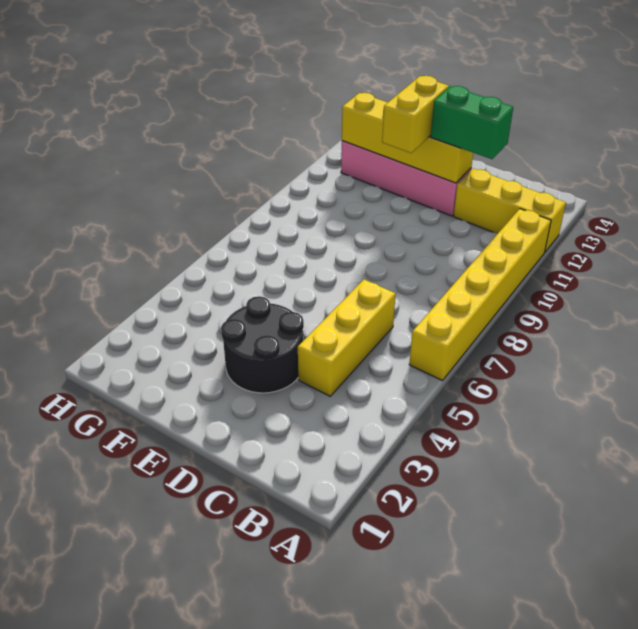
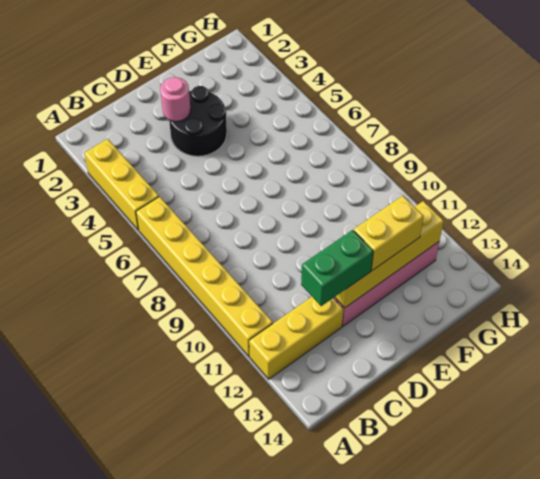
yellow 1x3 brick [298,280,396,396] -> yellow 1x3 brick moved to [84,139,159,230]
none -> pink 1x1 round brick [160,77,191,121]
yellow 1x2 brick [382,76,449,153] -> yellow 1x2 brick turned to [354,196,424,271]

